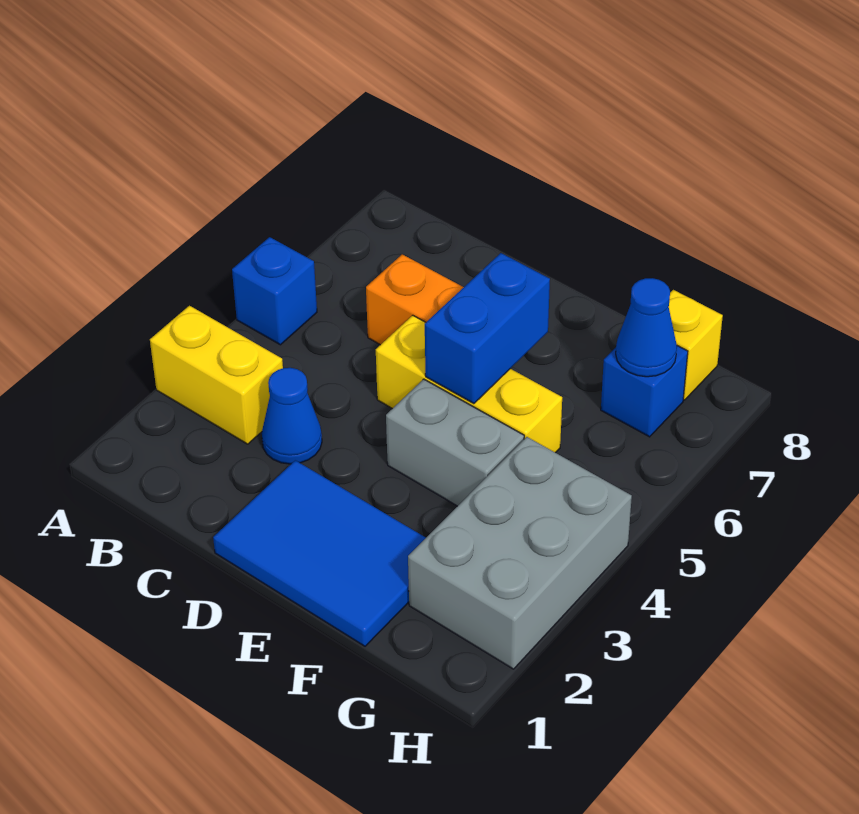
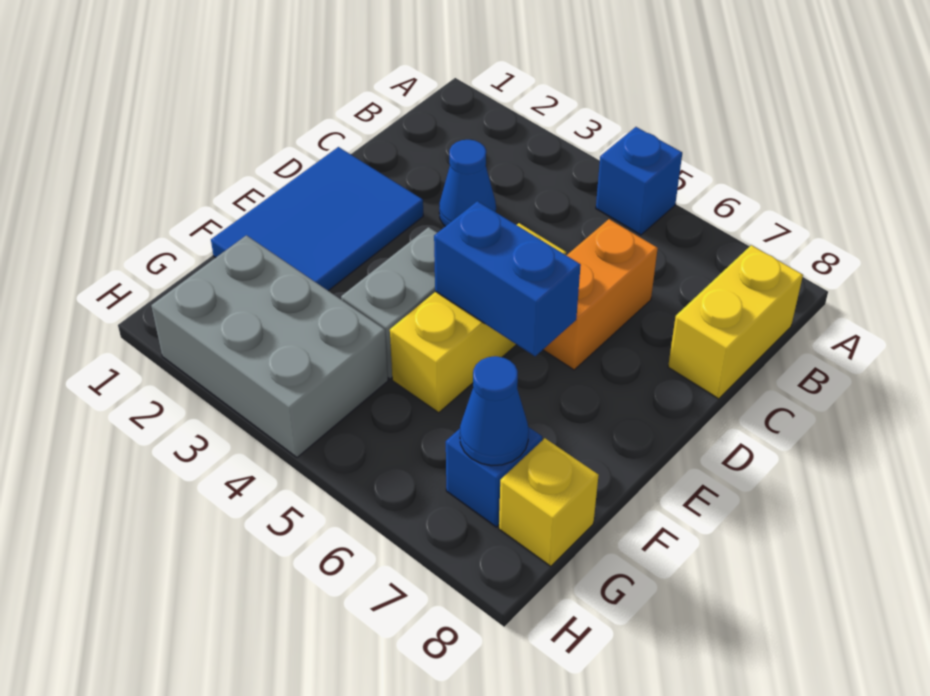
yellow 1x2 brick [150,306,283,444] -> yellow 1x2 brick moved to [668,245,803,399]

